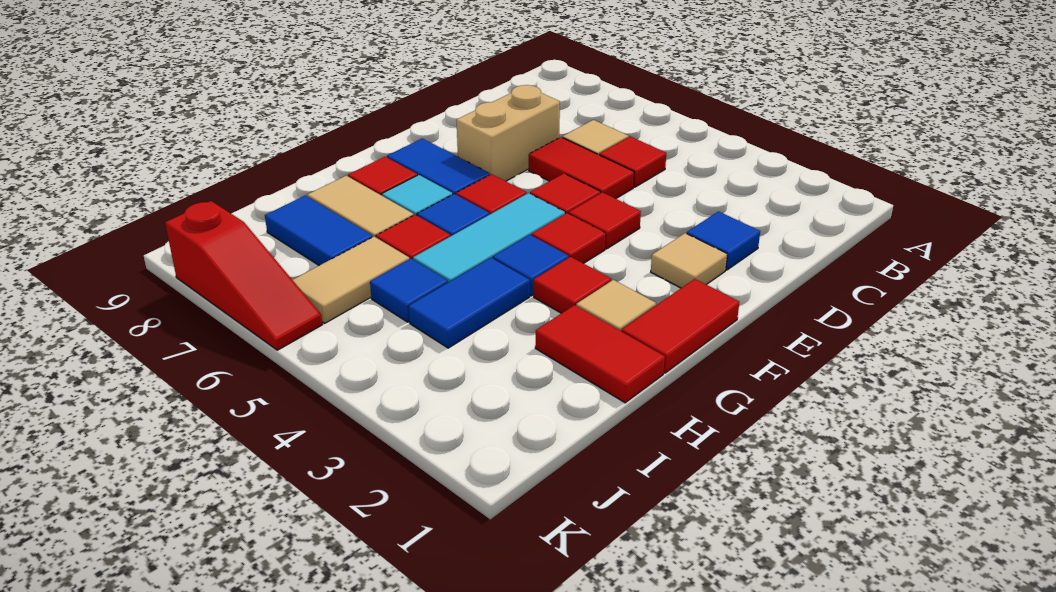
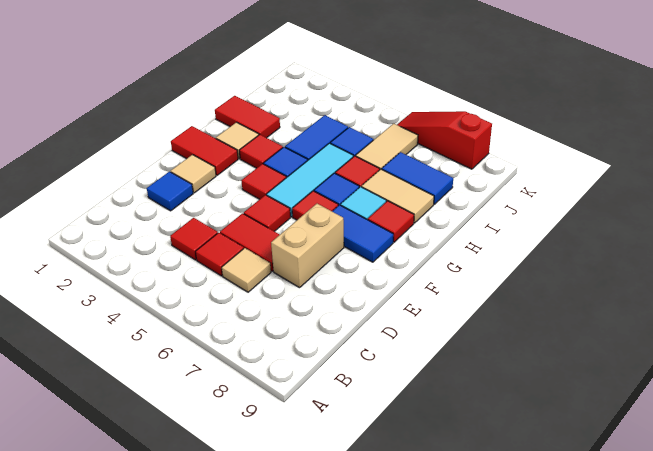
red 1x1 tile [569,192,641,249] -> red 1x1 tile moved to [170,218,218,260]
red 1x2 tile [621,279,739,373] -> red 1x2 tile turned to [171,126,238,175]

